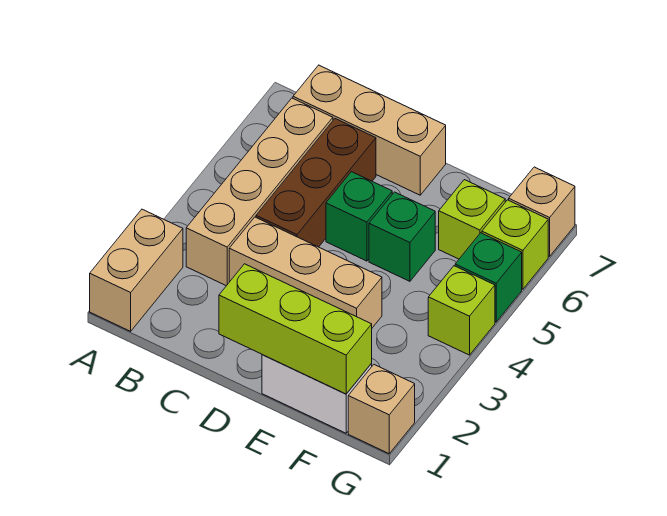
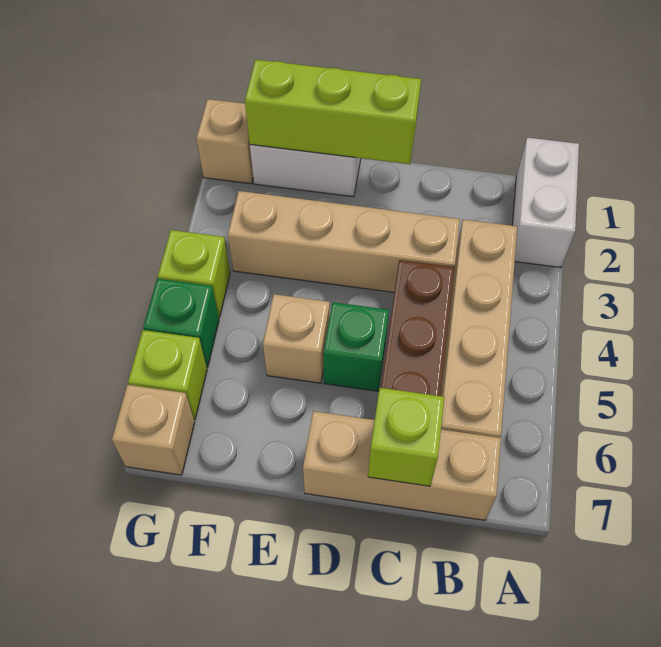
tan 1x2 brick [90,209,183,331] -> white 1x2 brick [512,137,579,268]
tan 1x3 brick [229,217,382,328] -> tan 1x4 brick [228,191,460,292]
green 1x1 brick [369,192,435,281] -> tan 1x1 brick [263,294,330,383]
lime 1x1 brick [439,180,505,259] -> lime 1x1 brick moved to [368,388,444,486]

